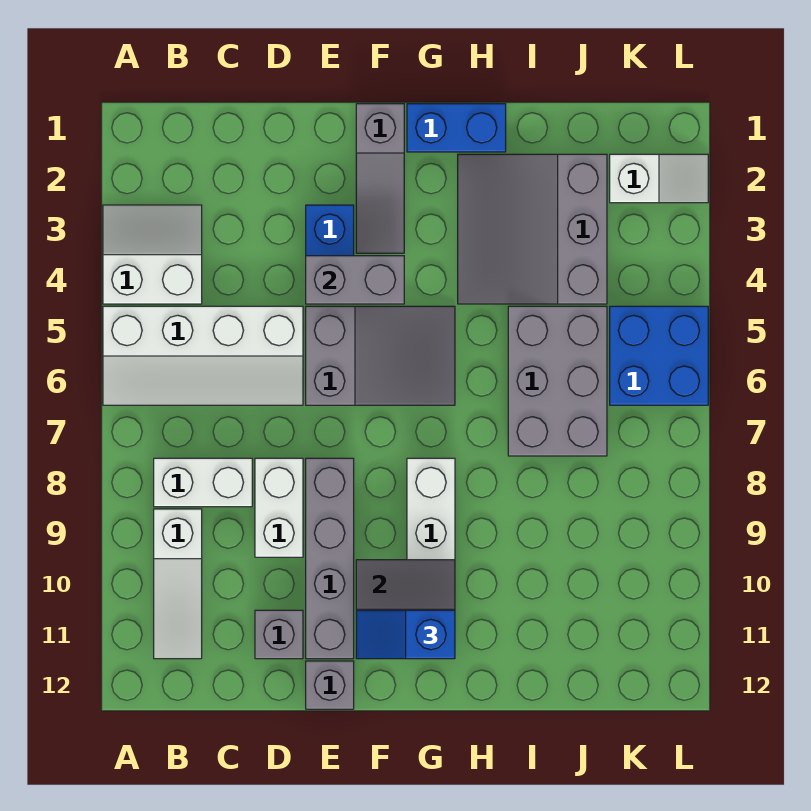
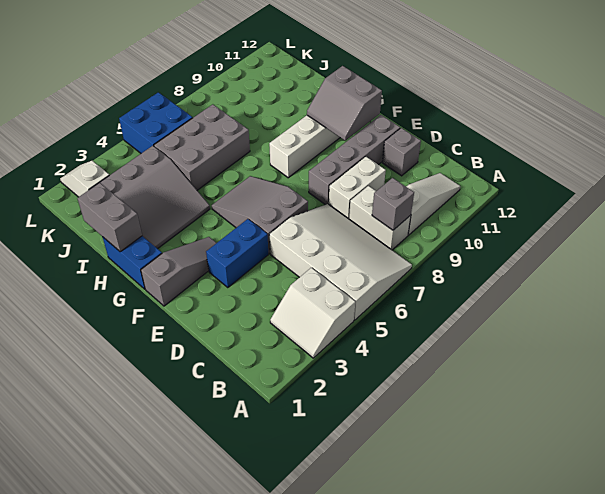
white 2x4 slope [103,306,303,405] -> white 3x4 slope [269,204,412,320]
grey 1x2 brick [306,256,404,304] -> grey 1x2 brick moved to [77,183,142,252]
grey 1x1 brick [306,661,354,709] -> grey 1x1 brick moved to [372,178,414,230]
blue 1x2 slope [356,610,455,659] -> none

